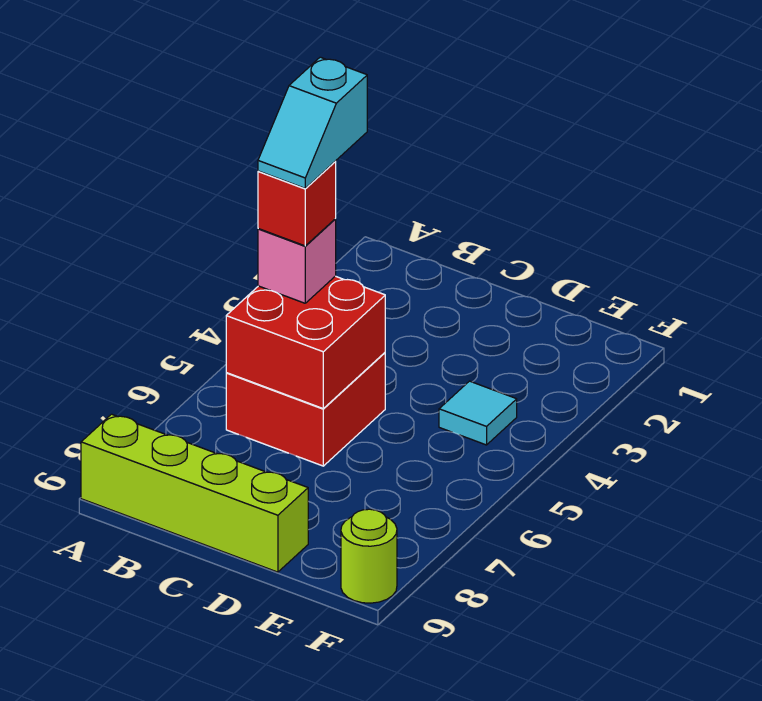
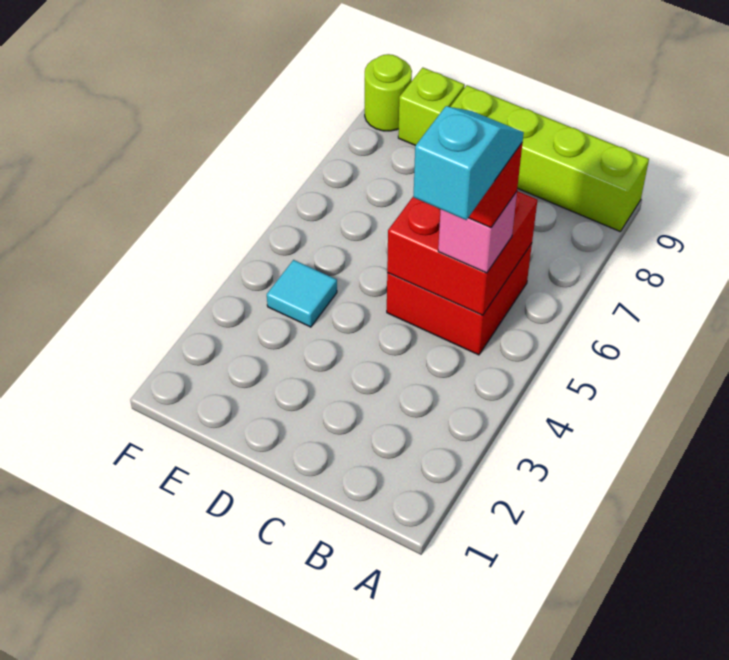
none -> lime 1x1 brick [398,68,465,146]

